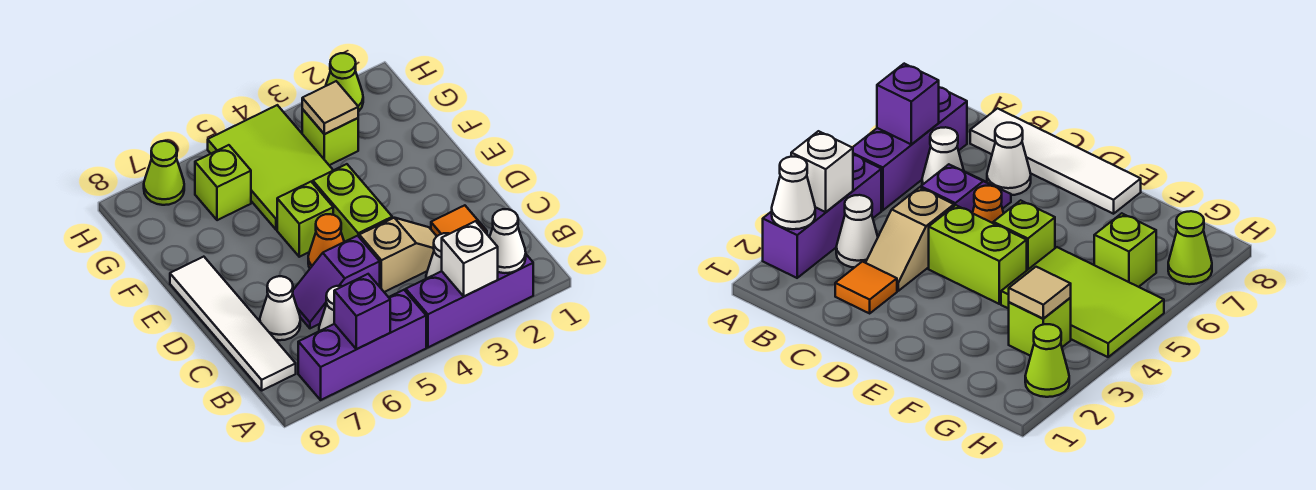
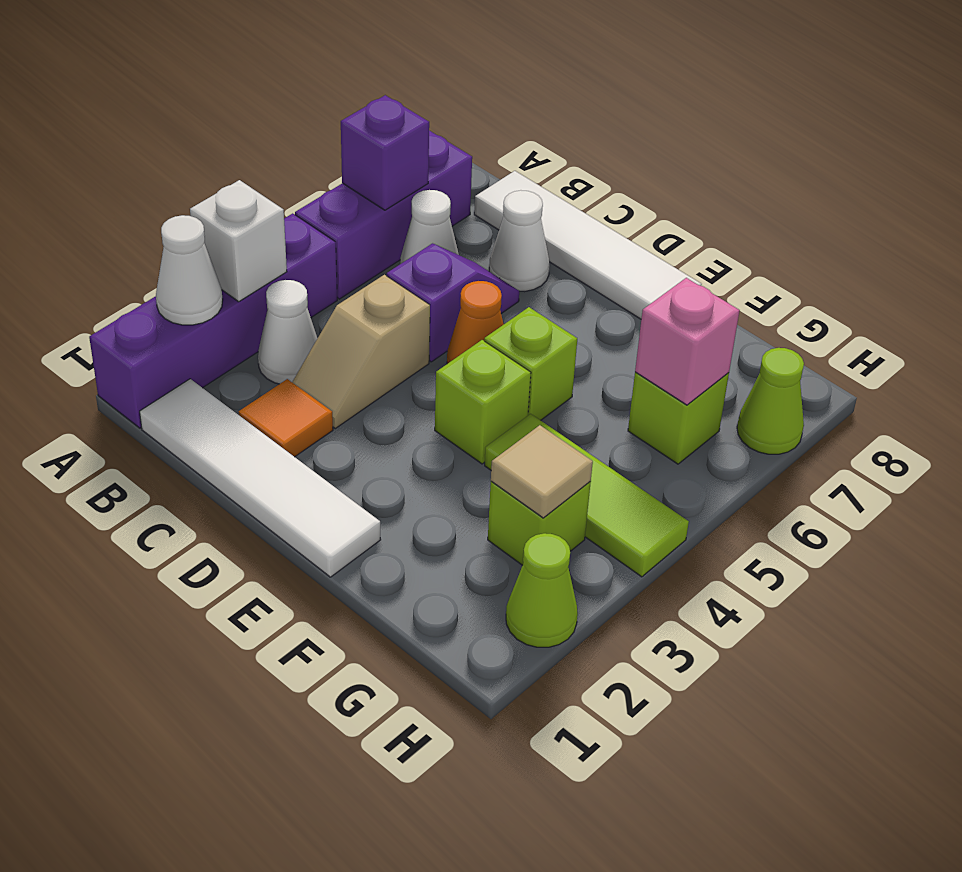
purple 1x3 brick [406,255,533,347] -> purple 1x4 brick [89,213,337,428]
none -> white 1x4 tile [140,379,381,577]
lime 1x2 brick [313,164,392,242] -> lime 1x1 brick [435,340,531,464]
lime 2x3 tile [208,105,333,230] -> lime 1x3 tile [485,414,689,577]
none -> pink 1x1 brick [635,278,740,405]

